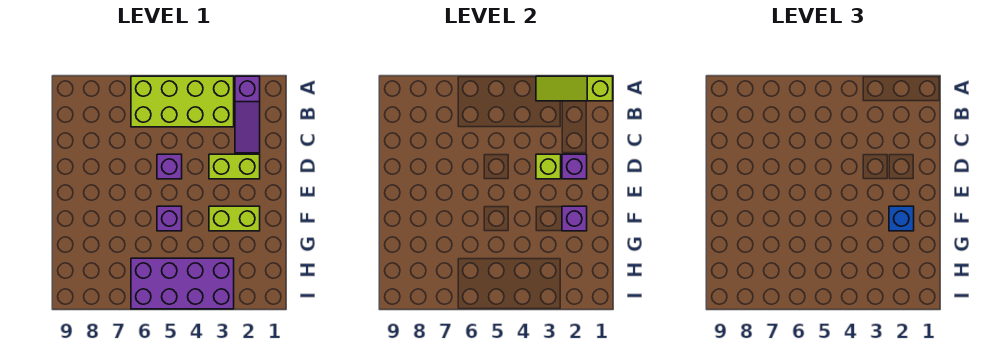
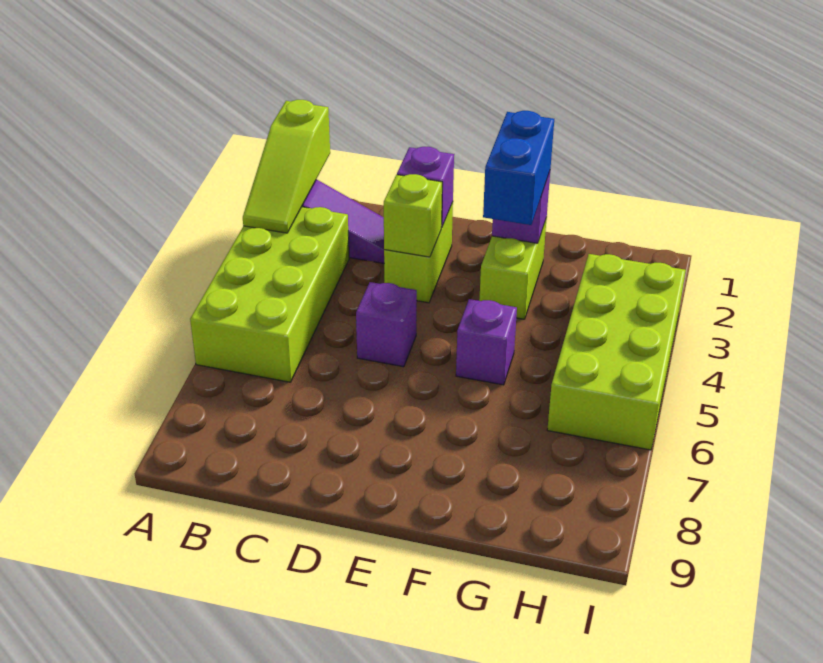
blue 1x1 brick [889,206,914,231] -> blue 1x2 brick [483,111,554,225]
purple 2x4 brick [131,258,234,309] -> lime 2x4 brick [547,254,686,450]

